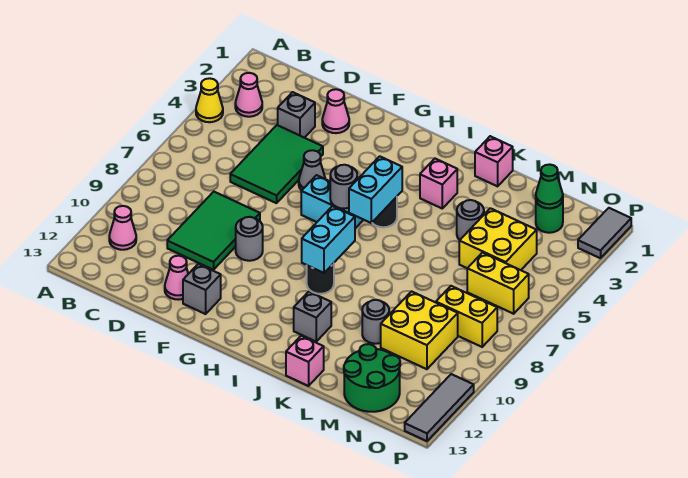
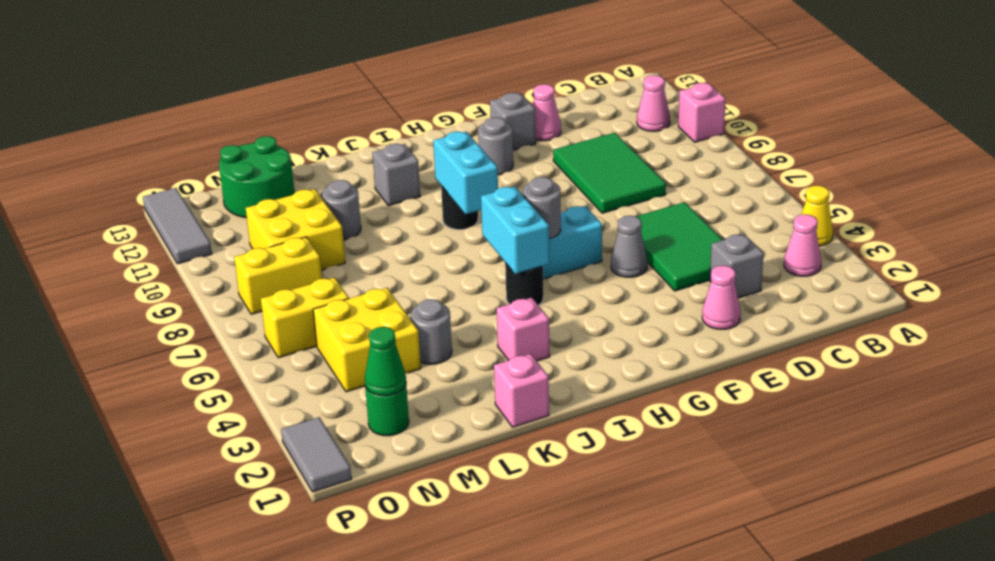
grey 1x1 round brick [236,217,263,261] -> grey 1x1 round brick moved to [478,117,513,175]
pink 1x1 brick [286,336,324,386] -> pink 1x1 brick moved to [678,83,725,142]

